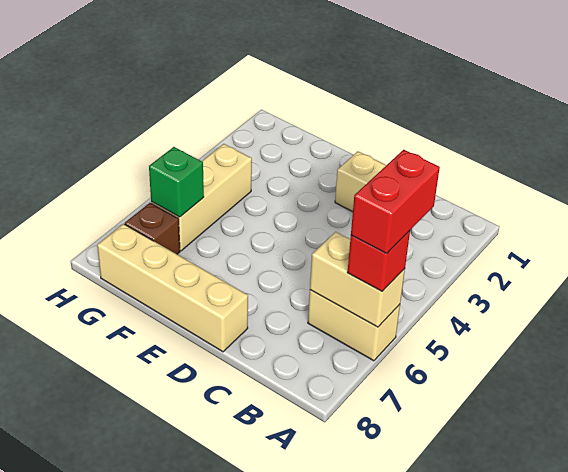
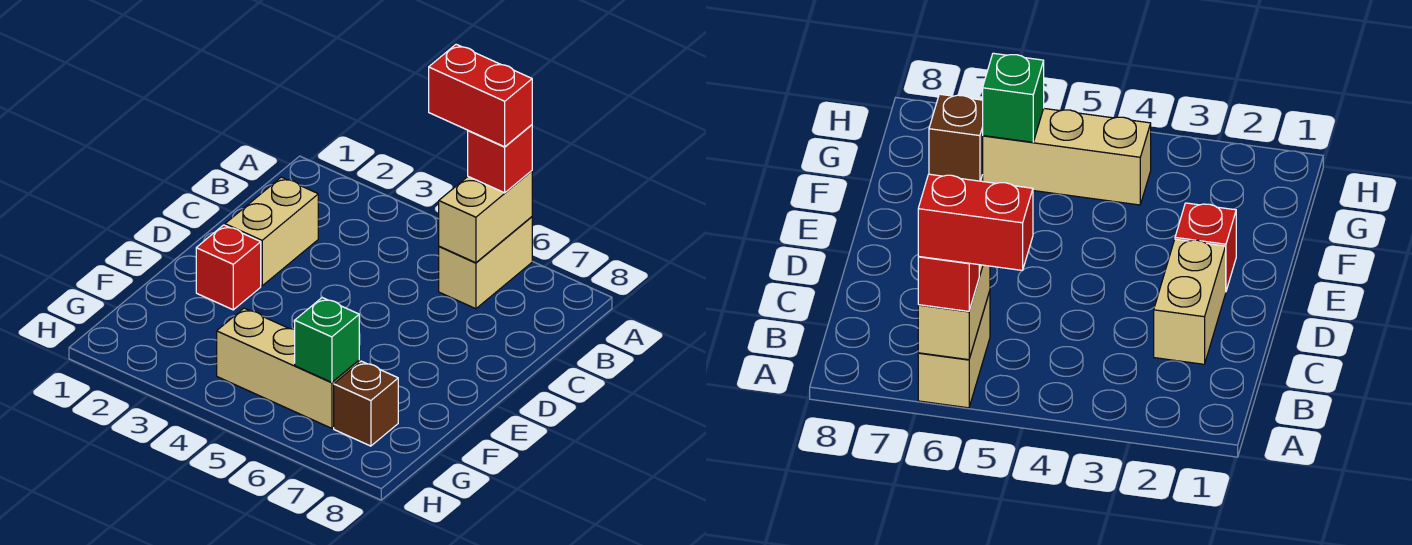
tan 1x4 brick [97,224,248,352] -> none
none -> red 1x1 brick [196,225,261,310]

